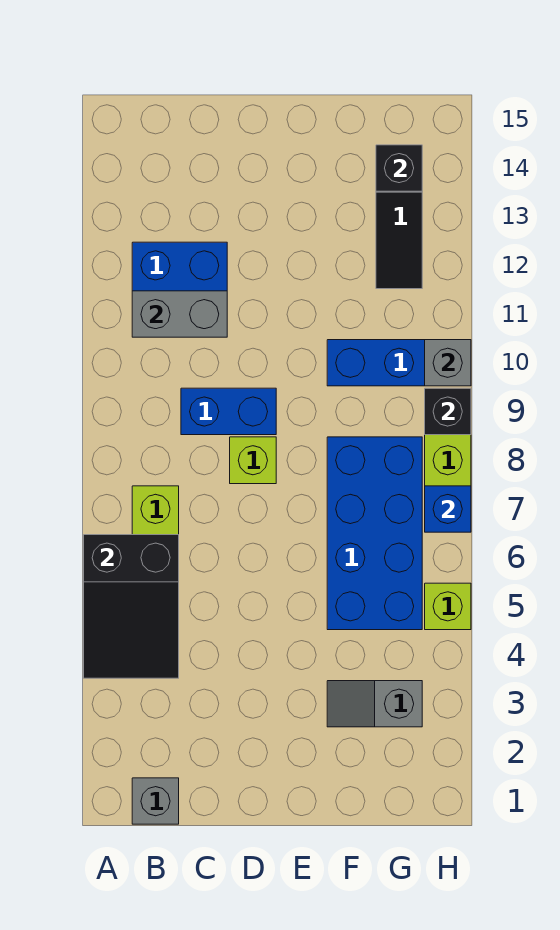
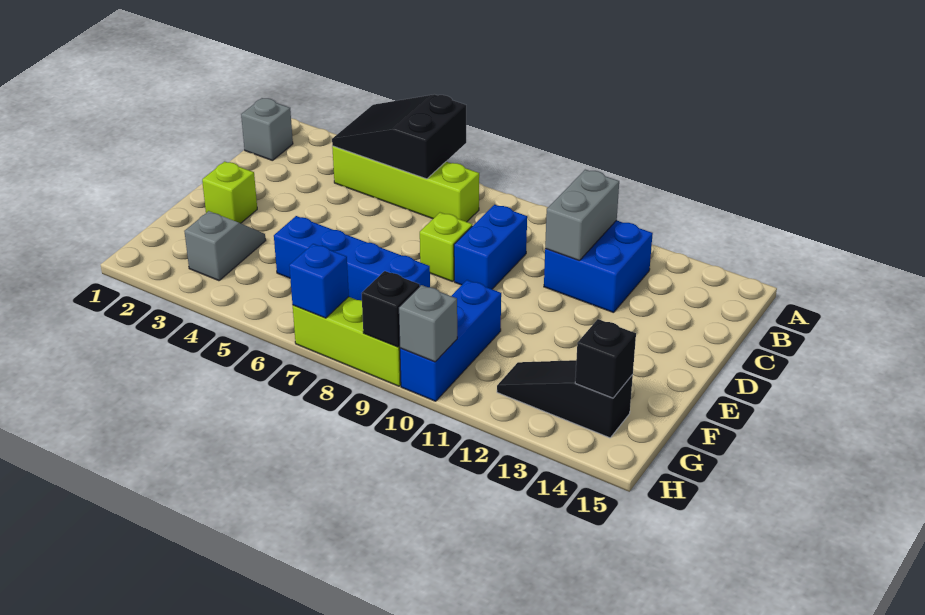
blue 2x4 brick [327,437,422,630] -> blue 1x4 brick [274,216,430,301]
lime 1x1 brick [425,583,471,630] -> lime 1x1 brick moved to [202,162,257,223]

